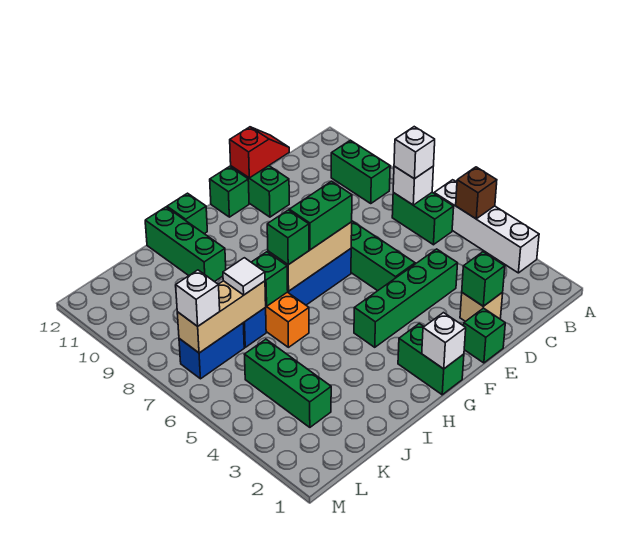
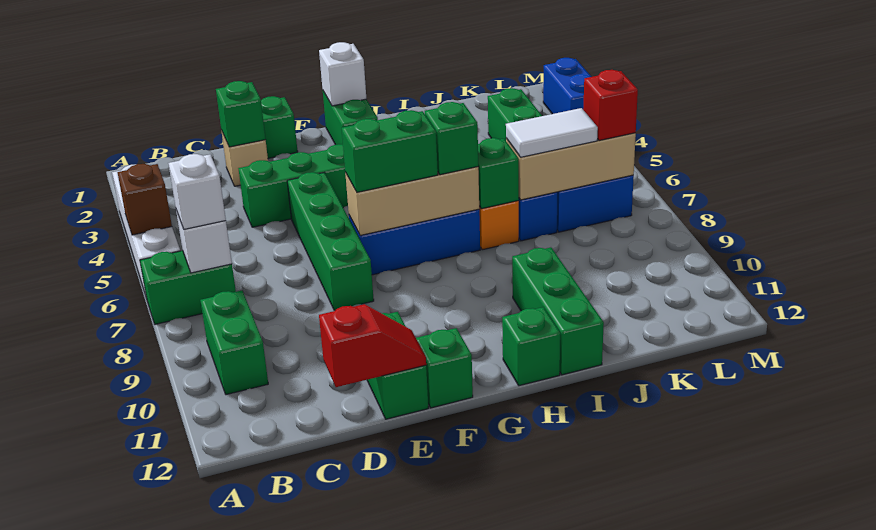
green 1x2 brick [392,193,454,245] -> green 1x2 brick turned to [140,251,236,324]
red 1x2 slope [230,127,289,178] -> red 1x2 slope turned to [319,304,426,387]
white 1x1 tile [223,258,265,295] -> white 1x2 tile [506,108,598,157]
white 1x1 brick [175,270,220,326] -> red 1x1 brick [583,70,638,141]
none -> blue 1x2 brick [543,58,591,114]

